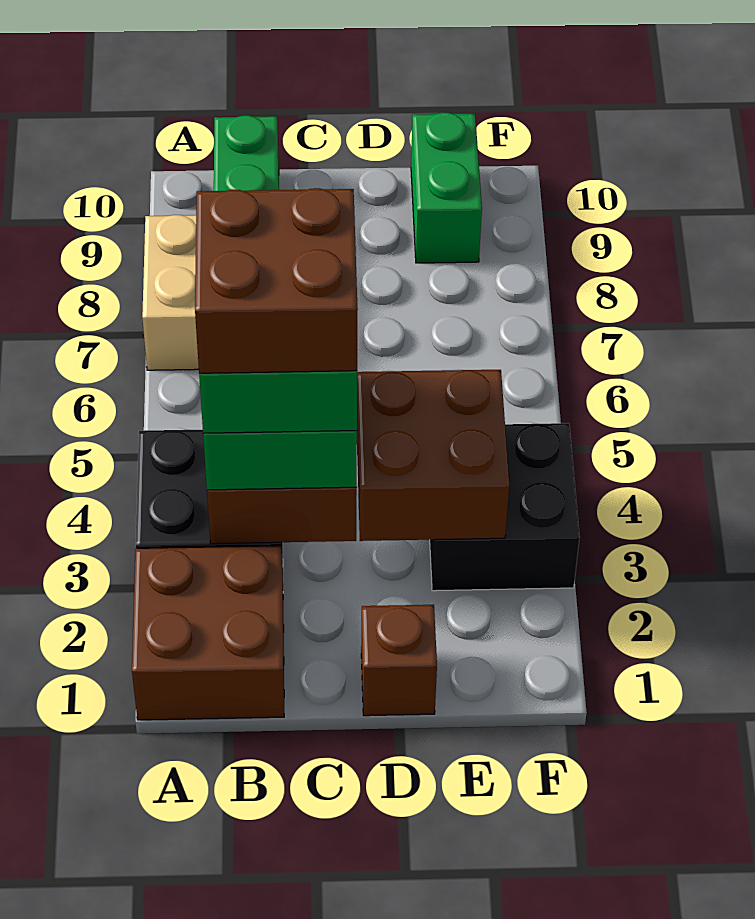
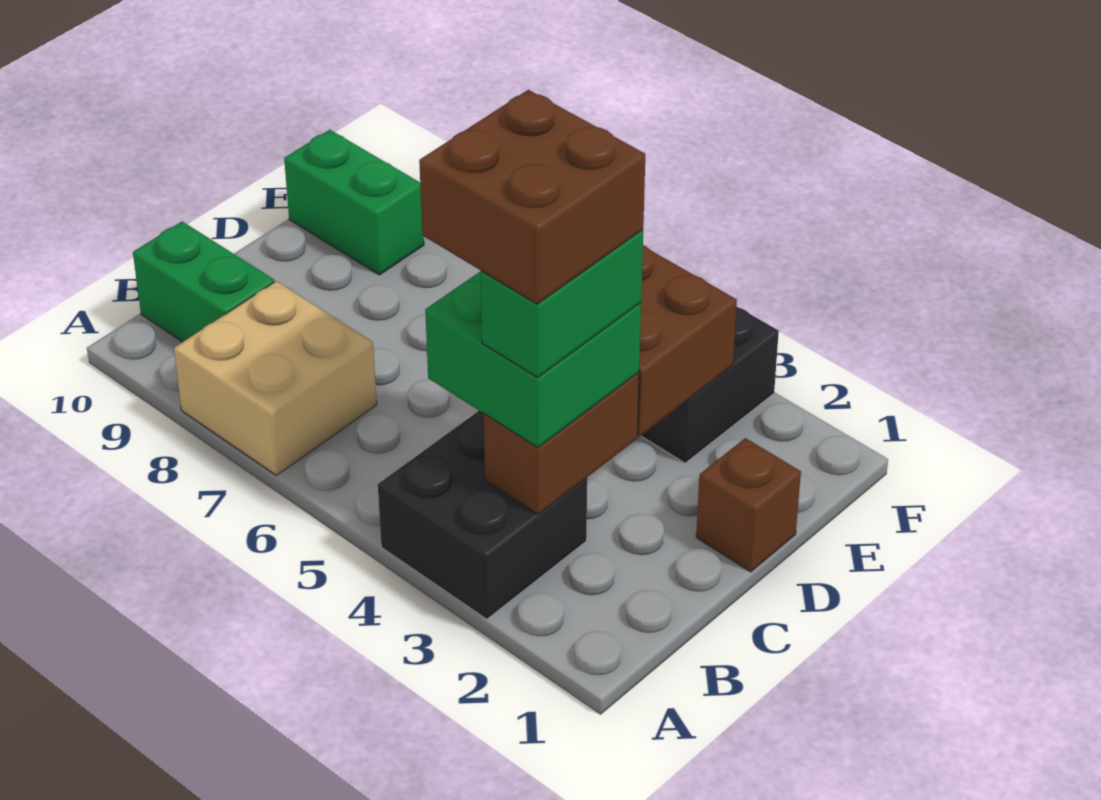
brown 2x2 brick [132,546,284,720] -> none

